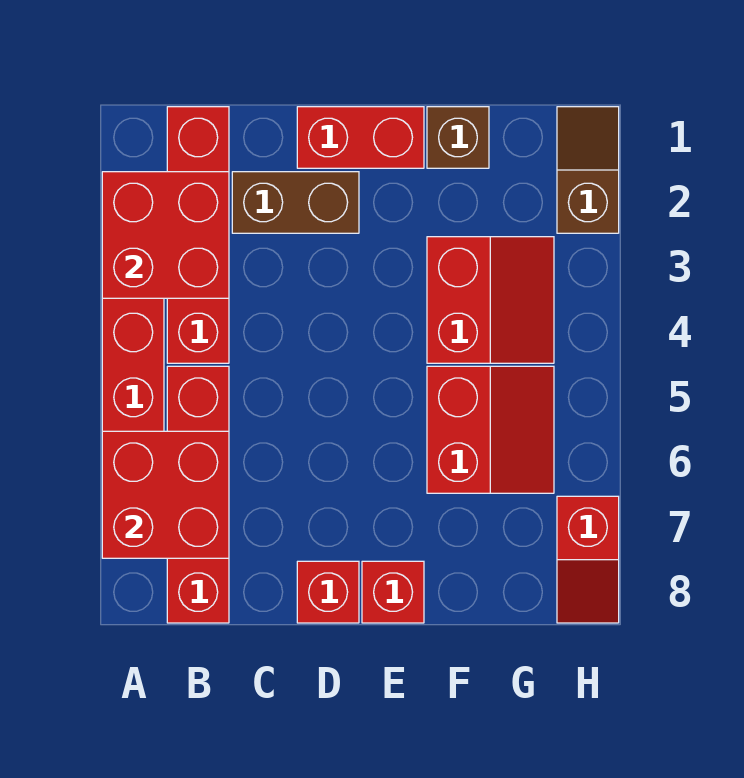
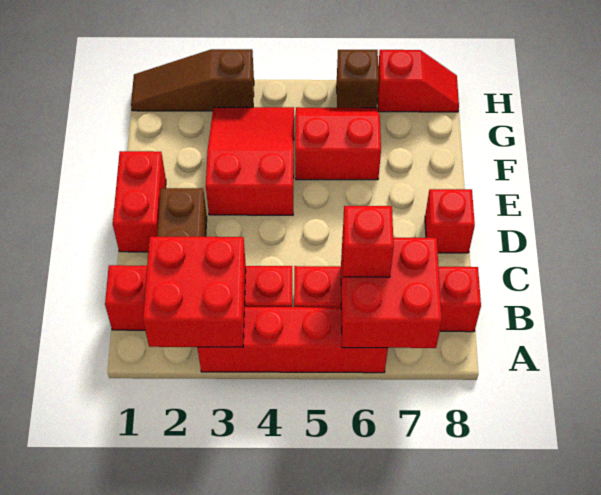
red 1x1 brick [362,561,424,623] -> red 1x1 brick moved to [342,206,394,277]
brown 1x1 brick [427,107,489,168] -> brown 1x1 brick moved to [337,50,379,108]
red 2x2 slope [427,237,554,363] -> red 2x3 slope [206,107,294,215]
brown 1x2 slope [557,107,619,233] -> brown 1x3 slope [131,49,254,111]

